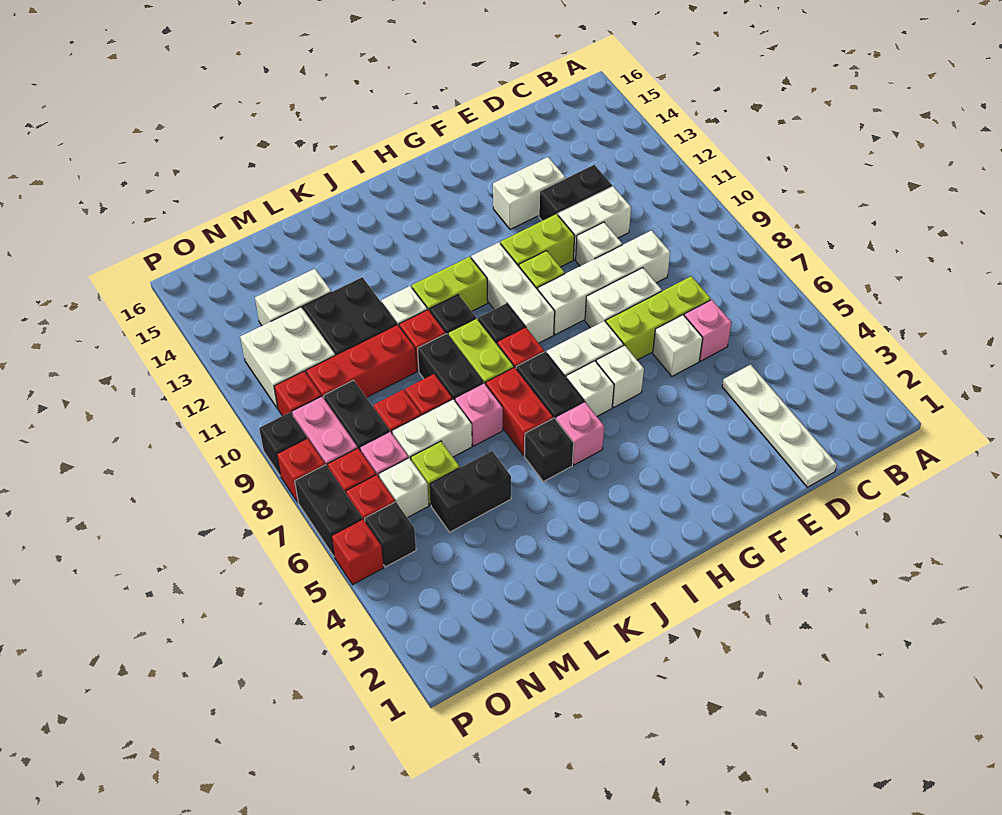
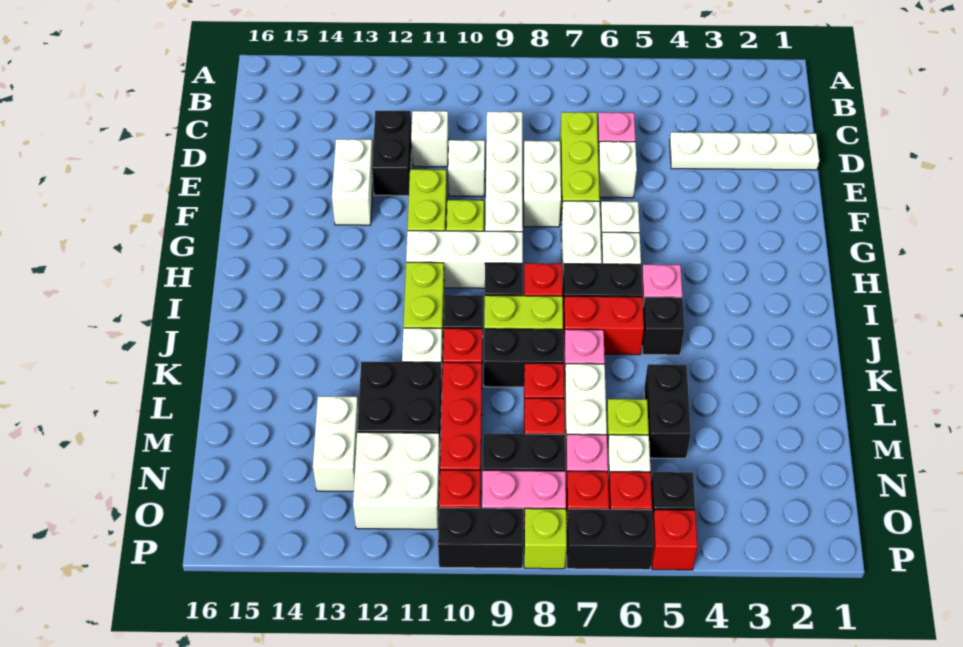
white 1x2 brick [558,186,631,260] -> white 1x1 brick [411,111,448,167]
red 1x1 brick [277,438,325,502] -> lime 1x1 brick [524,508,567,569]
black 1x1 brick [259,412,307,476] -> black 1x2 brick [438,508,523,568]

